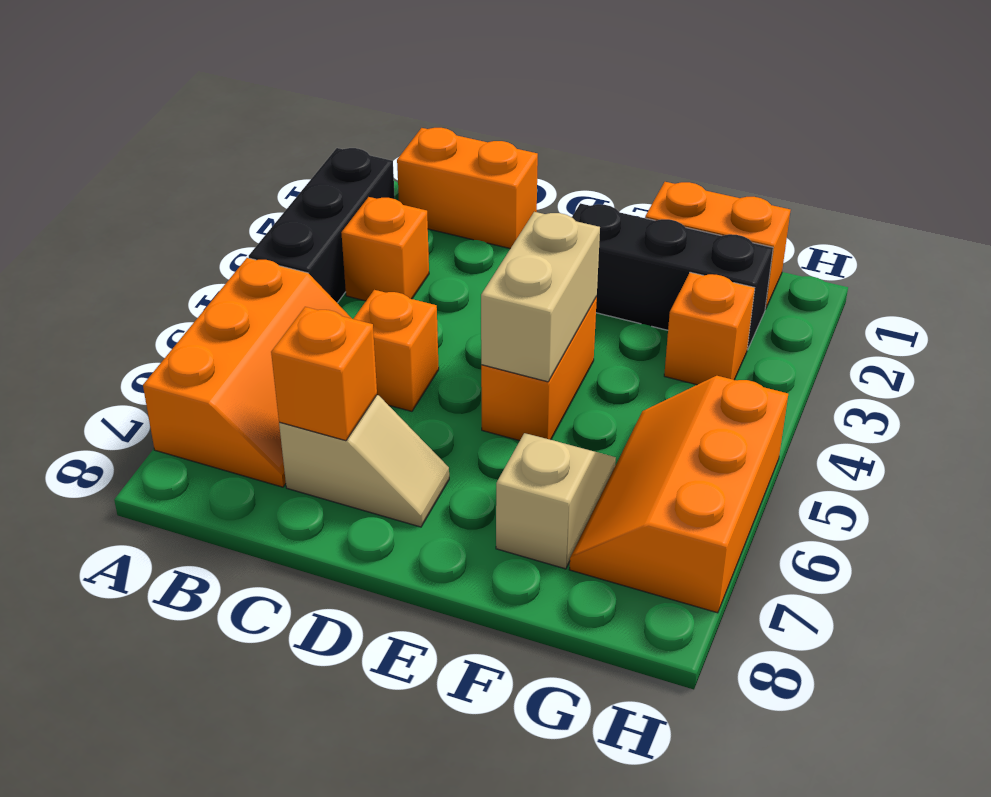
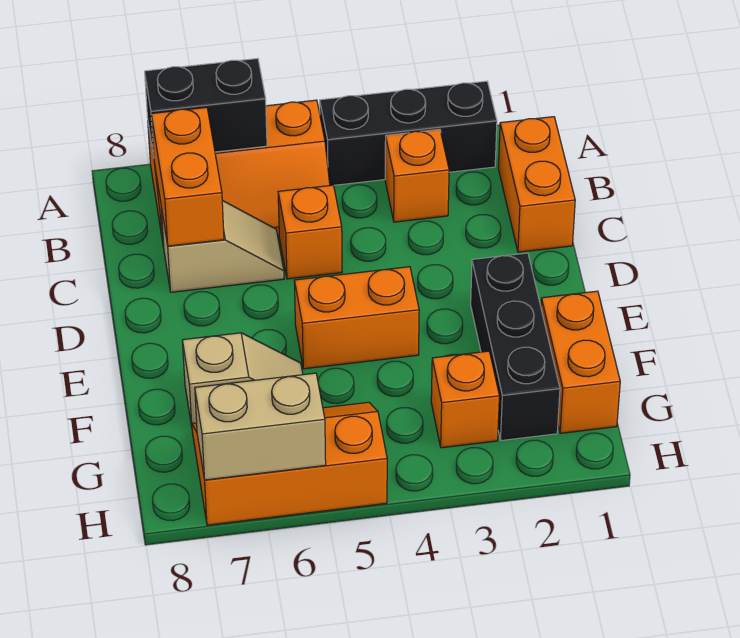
none -> black 1x2 brick [145,59,267,156]
tan 1x2 slope [279,395,449,527] -> tan 1x2 slope turned to [161,200,284,292]
orange 1x1 brick [271,307,377,441] -> orange 1x2 brick [151,107,224,246]
tan 1x2 brick [481,212,600,382] -> tan 1x2 brick moved to [195,373,326,480]

